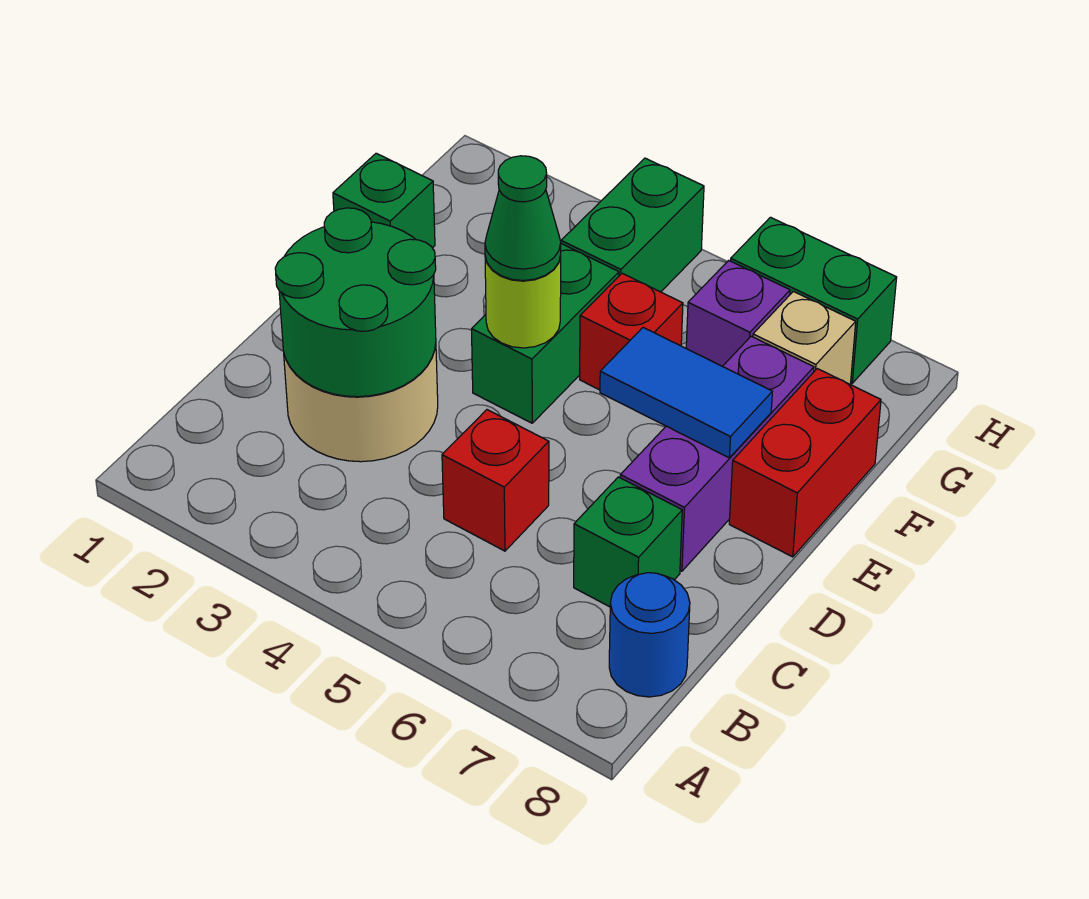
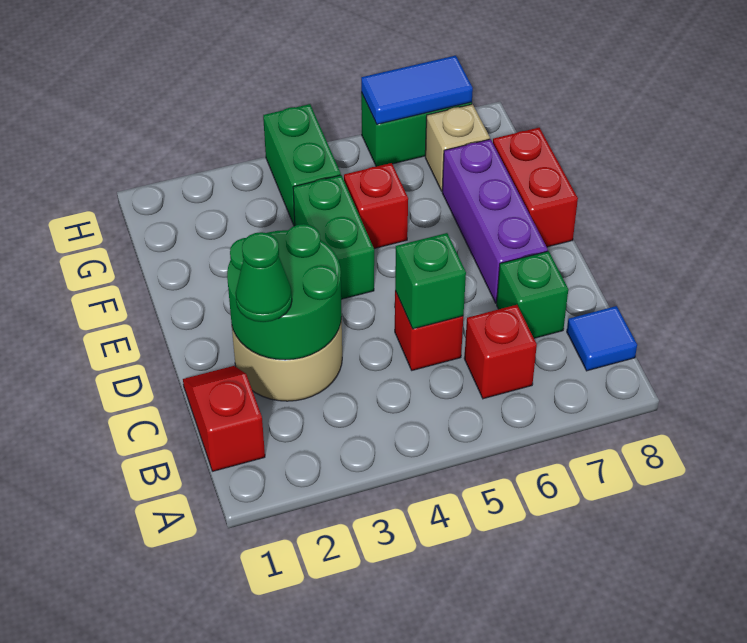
none -> red 1x2 slope [183,366,265,471]
none -> red 1x1 brick [464,305,537,399]
blue 1x1 round brick [609,573,690,697] -> blue 1x1 tile [567,306,637,371]
lime 1x1 round brick [485,256,561,348] -> none
green 1x1 cone [485,156,561,281] -> green 1x1 cone moved to [235,232,292,322]
blue 1x2 tile [600,328,772,458] -> blue 1x2 tile moved to [361,56,473,124]
green 1x1 brick [333,153,435,248] -> green 1x1 brick moved to [395,233,466,329]
purple 1x1 brick [686,260,790,366] -> none

